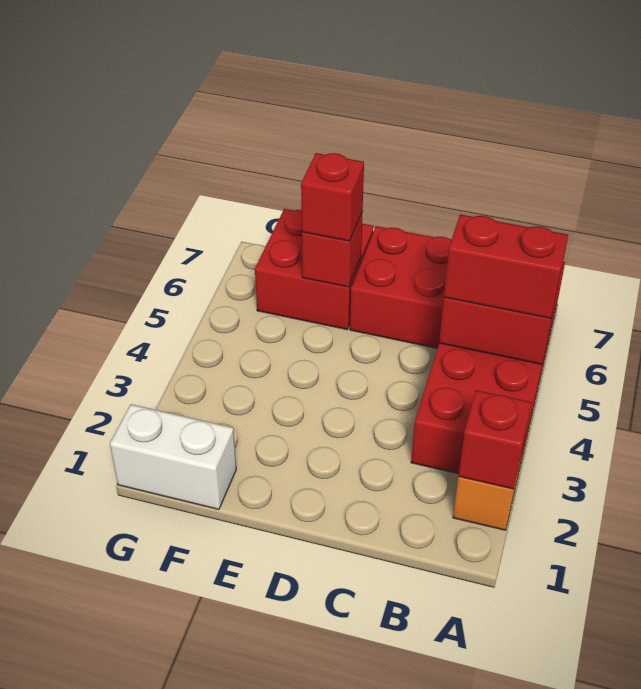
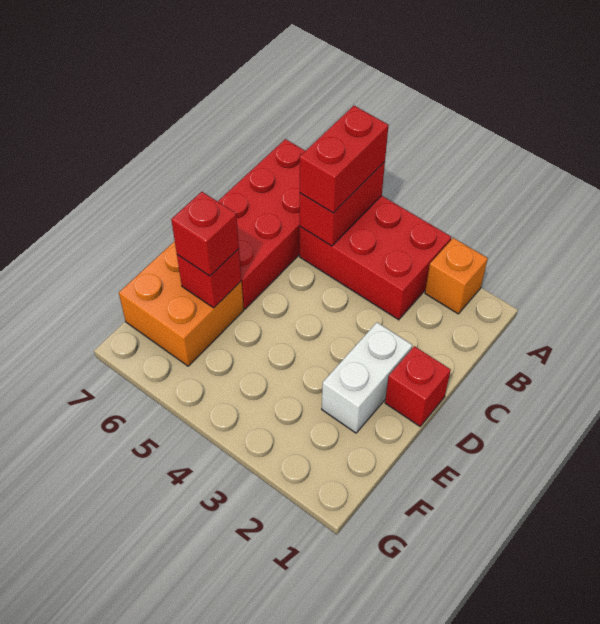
red 1x1 brick [458,390,532,489] -> red 1x1 brick moved to [385,346,451,426]
red 2x2 brick [255,209,373,330] -> orange 2x2 brick [119,241,244,366]
white 1x2 brick [110,404,236,509] -> white 1x2 brick moved to [322,322,412,433]

